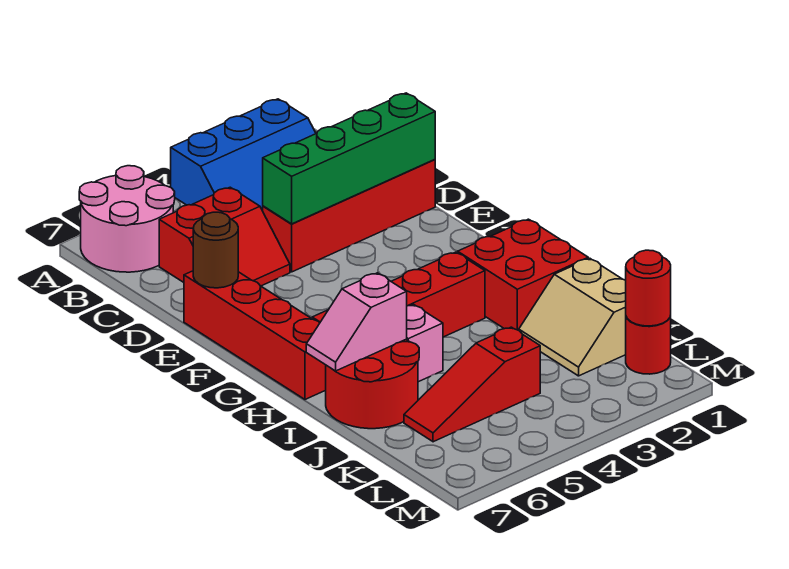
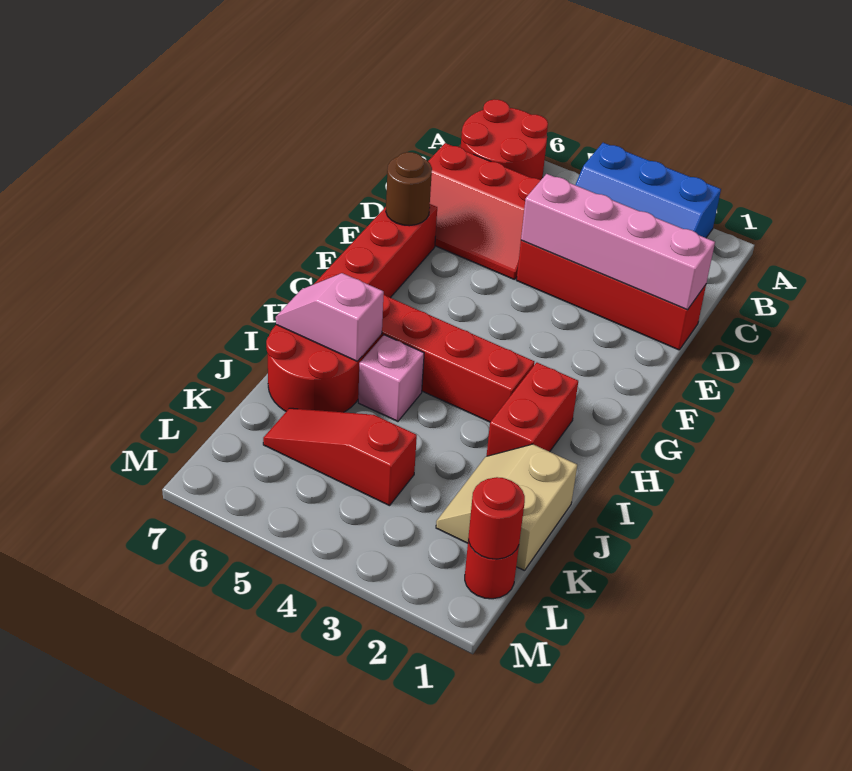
pink 2x2 round brick [79,166,175,272] -> red 2x2 round brick [461,100,548,180]
red 2x2 slope [159,187,290,286] -> red 2x3 slope [428,143,541,280]
green 1x4 brick [263,93,435,224] -> pink 1x4 brick [521,174,715,310]
red 2x2 brick [458,219,588,330] -> red 1x2 brick [487,363,578,456]

